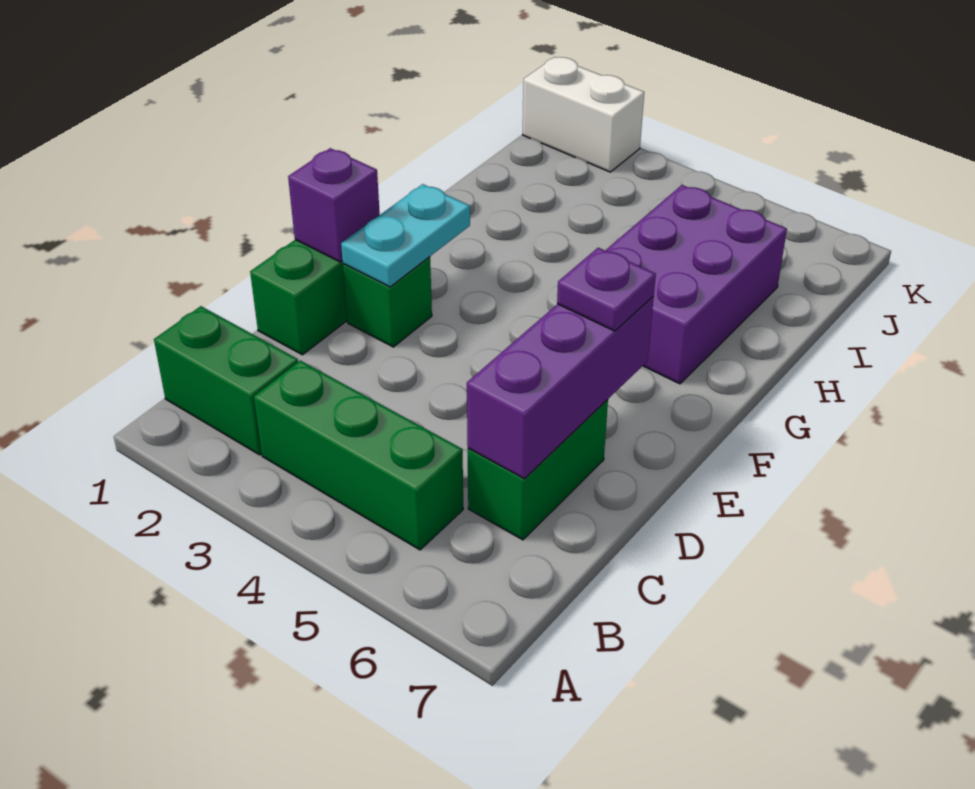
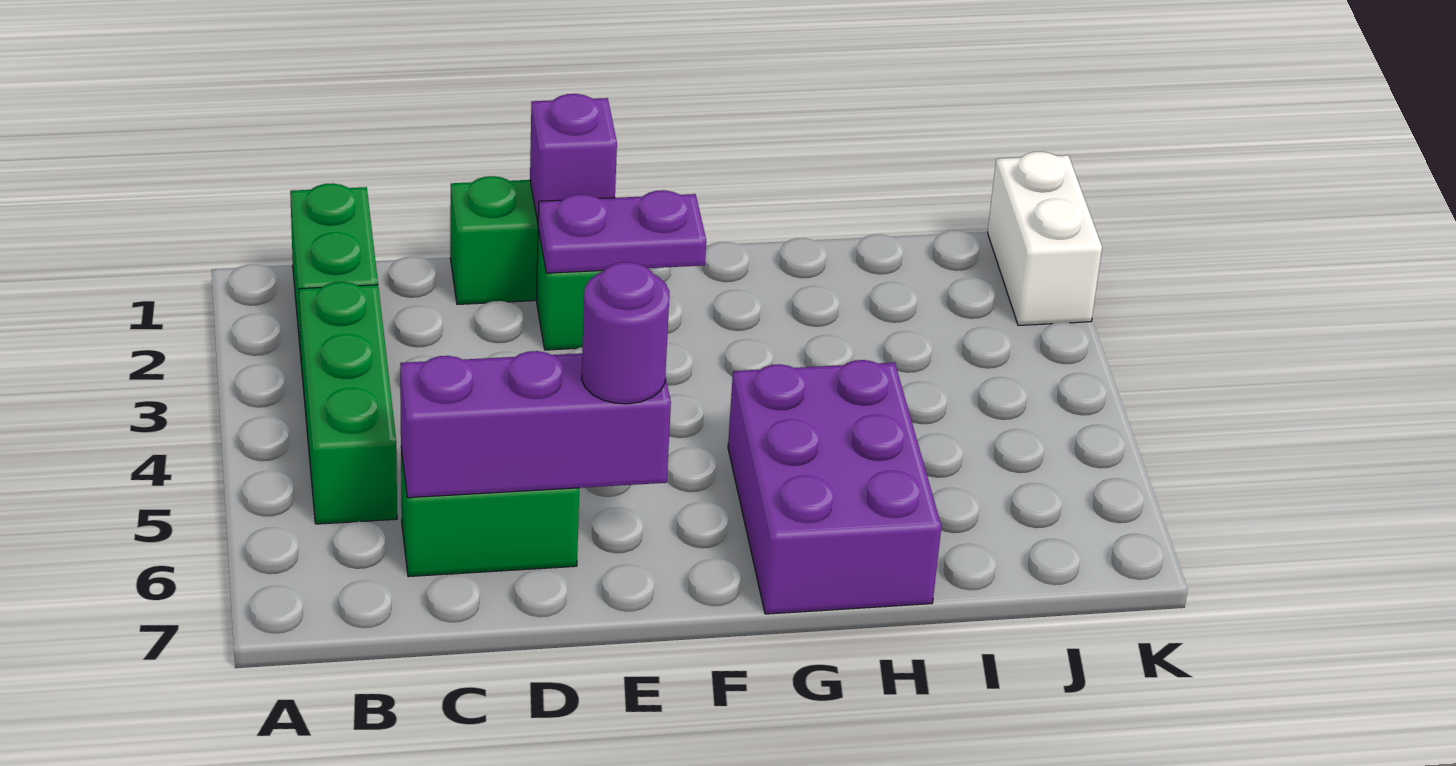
cyan 1x2 plate [341,184,470,287] -> purple 1x2 plate [538,190,706,273]
purple 1x1 plate [557,248,656,331] -> purple 1x1 round brick [582,262,670,404]
purple 2x3 brick [605,185,787,384] -> purple 2x3 brick turned to [728,360,941,614]

